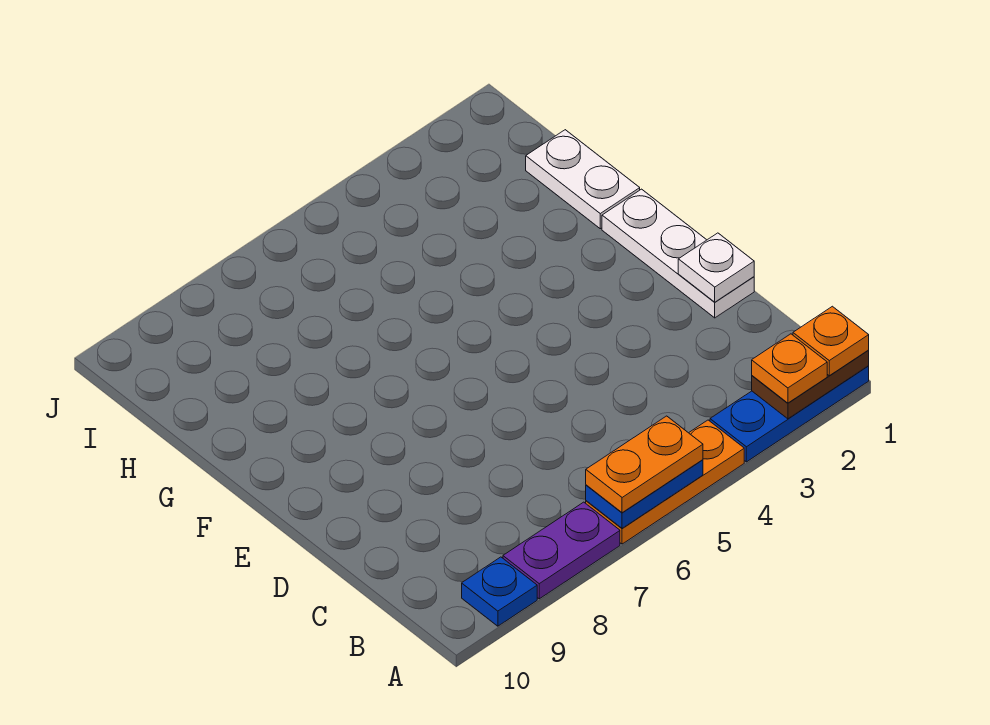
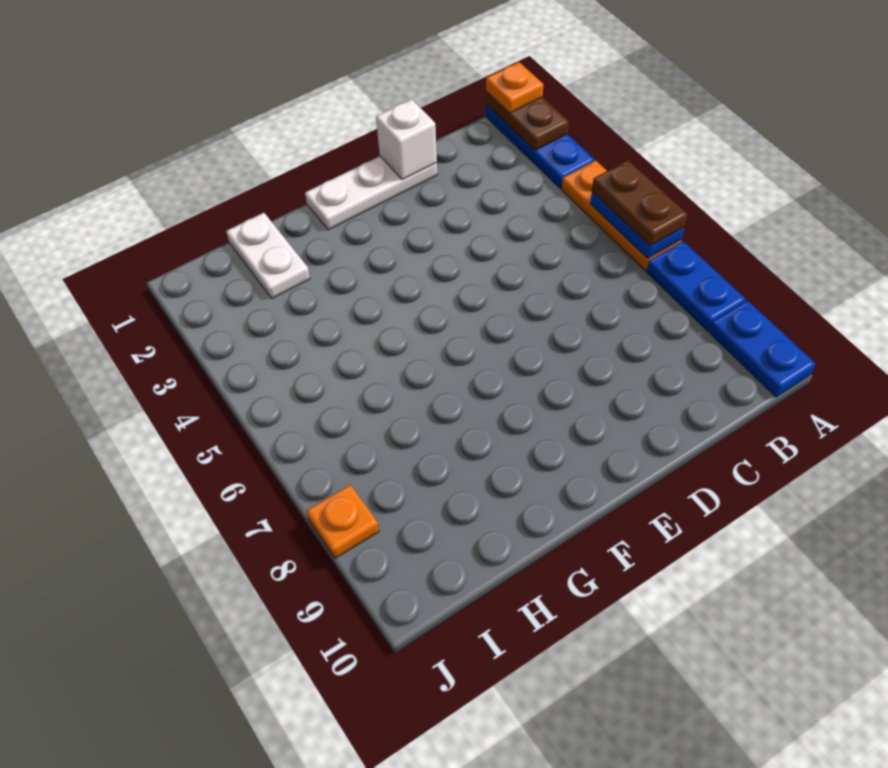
orange 1x1 plate [752,334,827,403] -> orange 1x1 plate moved to [306,485,379,558]
orange 1x2 plate [586,416,703,513] -> brown 1x2 plate [592,160,687,246]
purple 1x2 plate [503,502,620,599] -> blue 1x2 plate [647,241,746,331]
blue 1x1 plate [462,557,537,626] -> blue 1x2 plate [709,301,816,397]
white 1x1 plate [678,233,754,302] -> white 1x1 brick [376,99,437,180]
white 1x2 plate [526,130,640,229] -> white 1x2 plate turned to [226,213,310,298]

